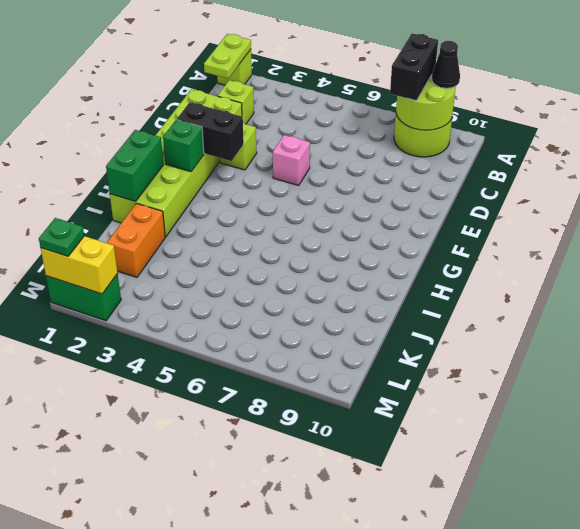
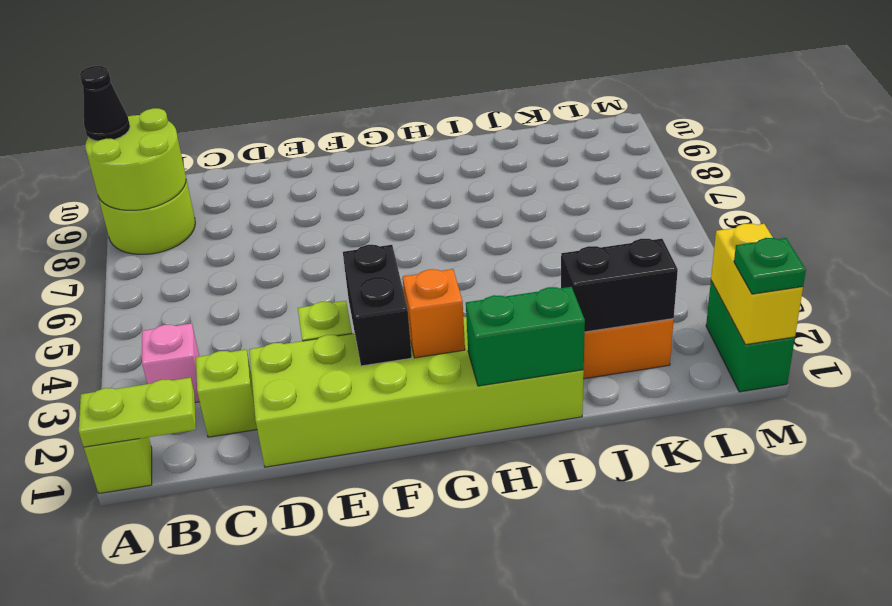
black 1x2 brick [390,33,438,101] -> black 1x2 brick moved to [561,239,678,332]
pink 1x1 brick [273,135,310,185] -> pink 1x1 brick moved to [142,323,200,403]
green 1x1 brick [163,120,204,172] -> orange 1x1 brick [403,269,465,358]

